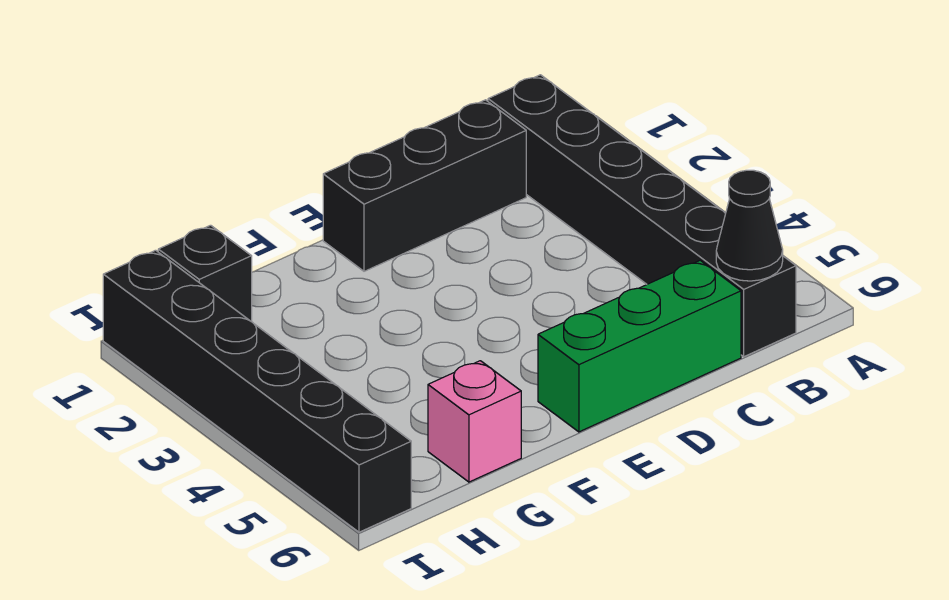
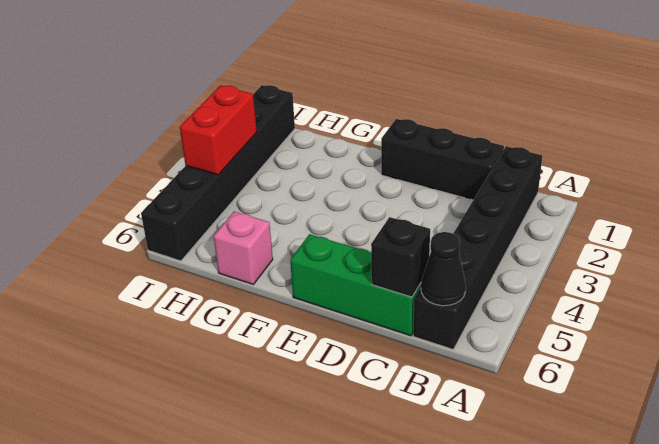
black 1x1 brick [158,225,252,322] -> black 1x1 brick moved to [371,217,430,297]
none -> red 1x2 brick [180,86,257,175]

